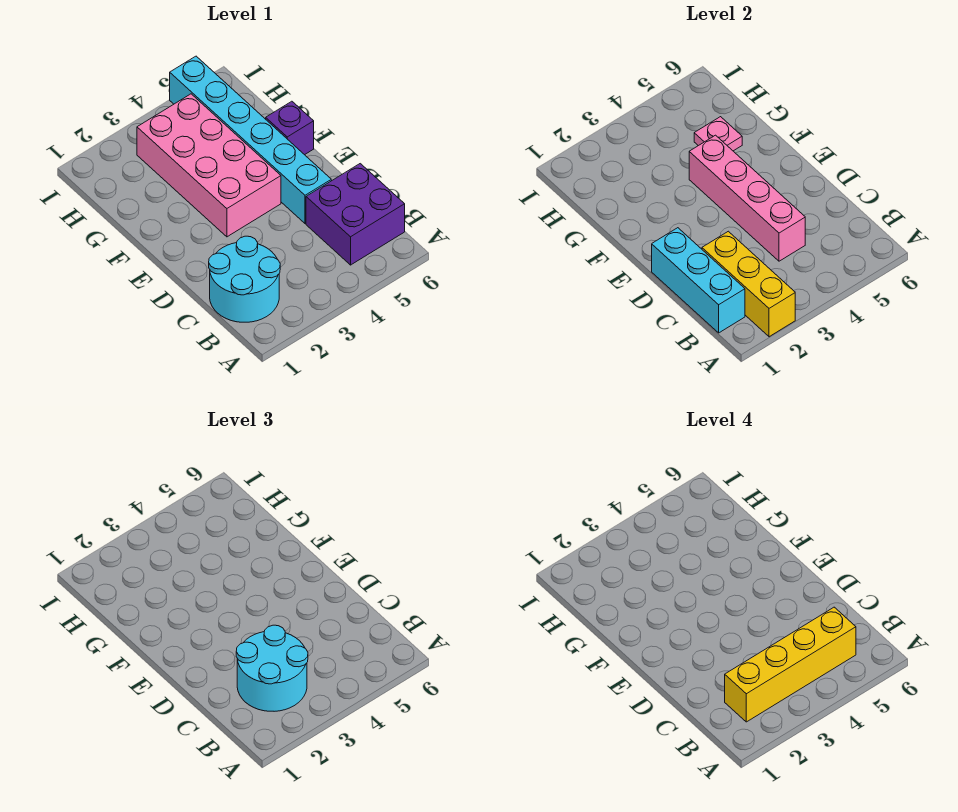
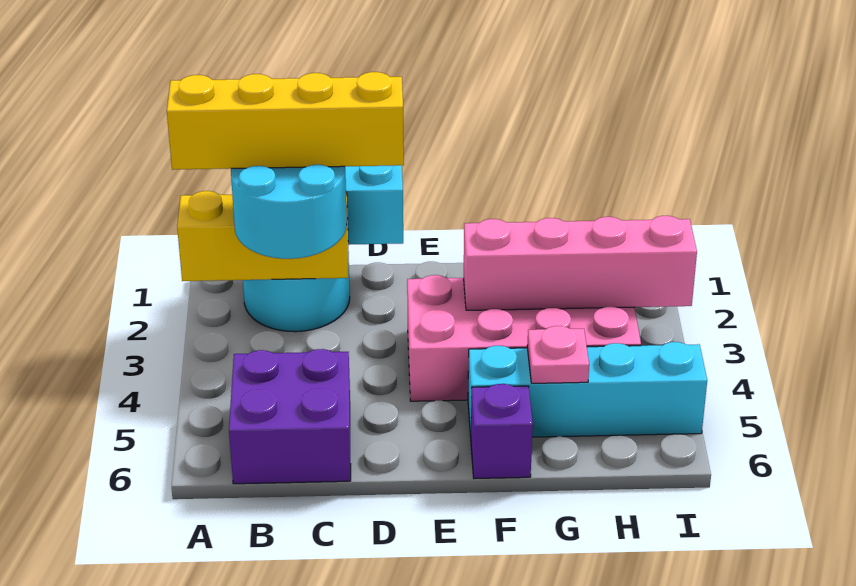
yellow 1x4 brick [725,607,856,722] -> yellow 1x4 brick turned to [167,72,404,170]
pink 1x4 brick [689,135,805,261] -> pink 1x4 brick moved to [464,216,697,310]
cyan 1x6 brick [170,56,331,224] -> cyan 1x4 brick [468,342,707,437]

